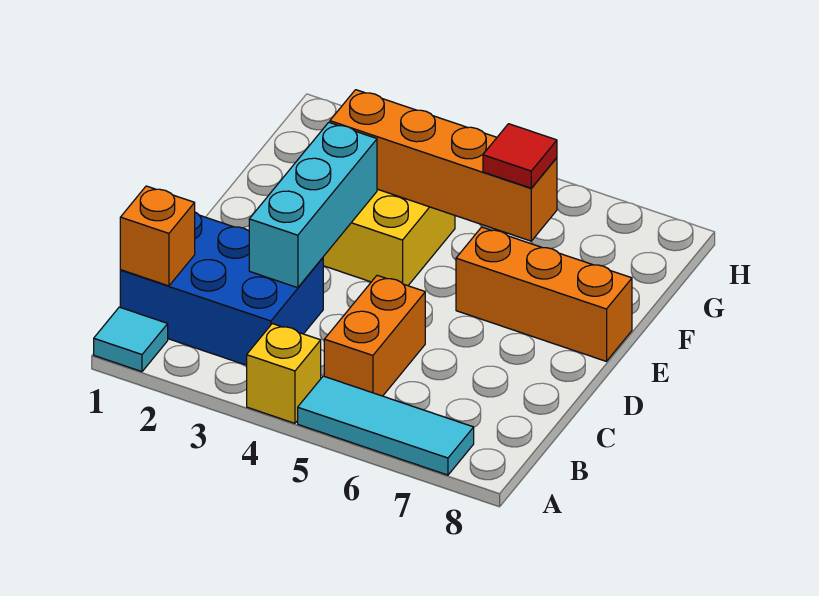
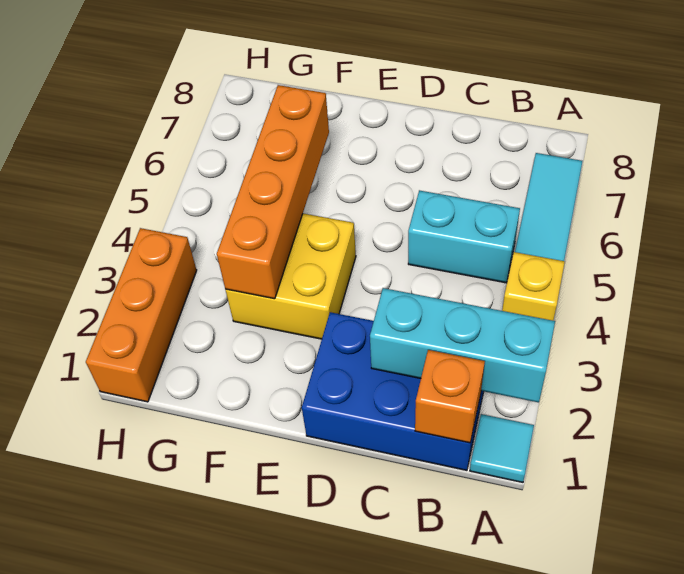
blue 2x3 brick [120,212,323,365] -> blue 2x3 brick turned to [302,312,484,470]
orange 1x2 brick [324,275,425,396] -> cyan 1x2 brick [408,190,520,283]
cyan 1x3 brick [249,122,377,288] -> cyan 1x3 brick moved to [370,288,555,402]
orange 1x3 brick [456,227,632,361] -> orange 1x3 brick moved to [86,228,197,402]
red 1x1 tile [483,124,557,188] -> none

